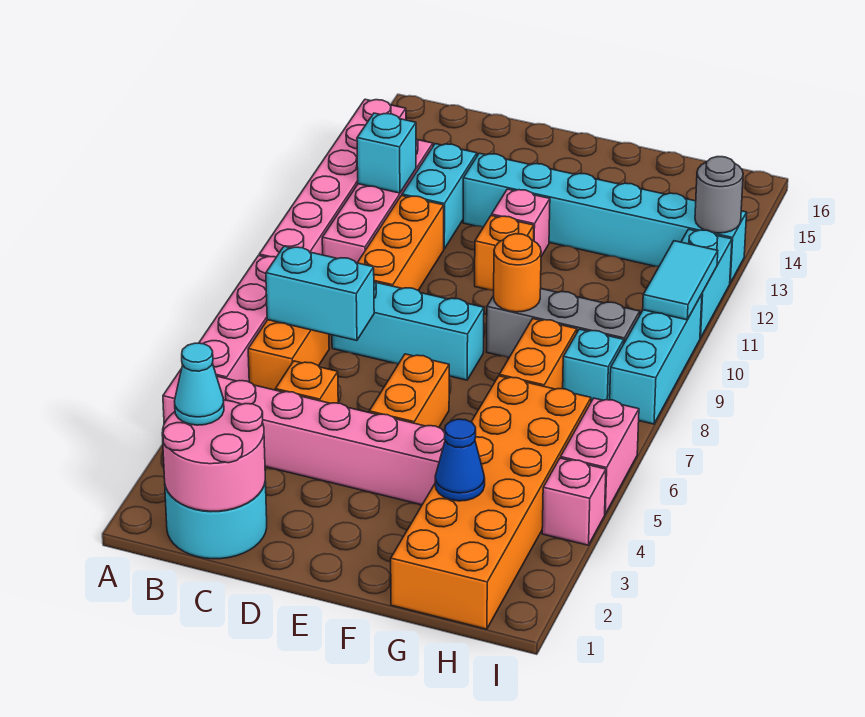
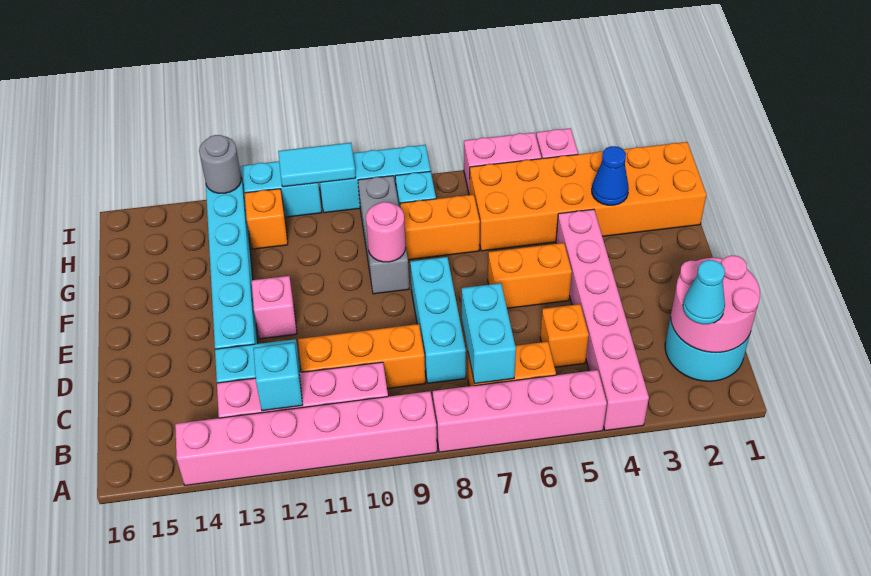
orange 1x1 brick [475,215,534,290] -> orange 1x1 brick moved to [245,189,288,249]
orange 1x1 round brick [494,234,541,312] -> pink 1x1 round brick [366,202,406,262]

